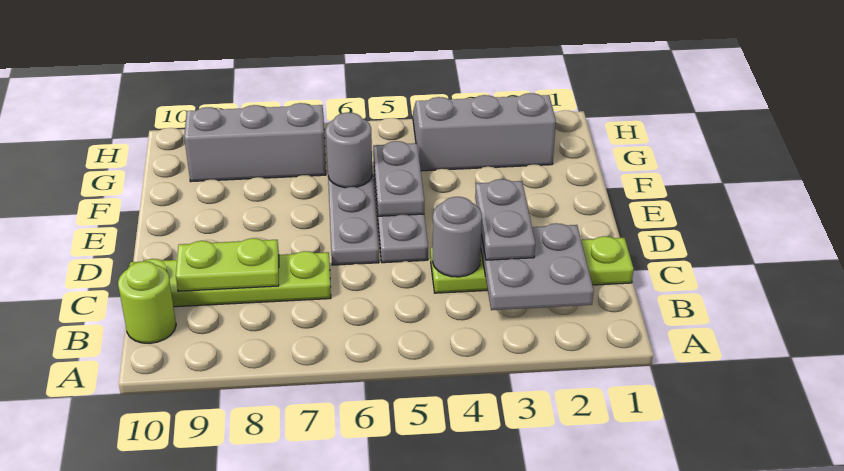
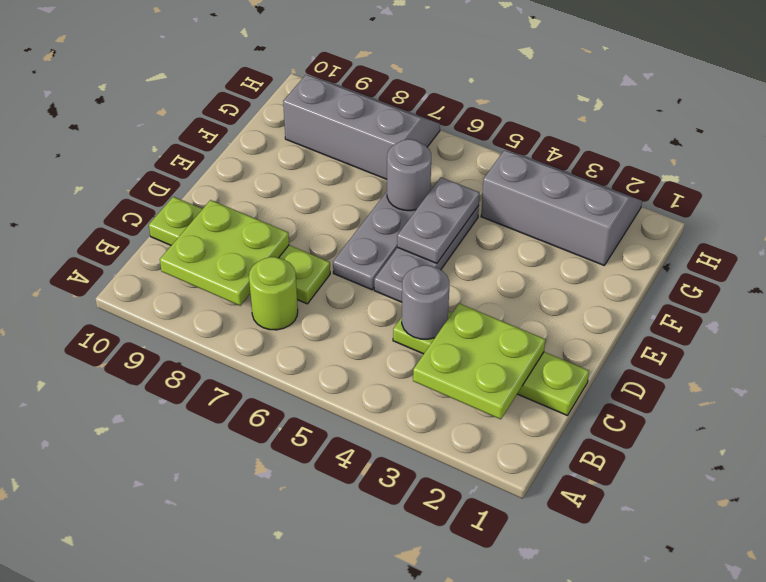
grey 2x2 plate [481,223,594,310] -> lime 2x2 plate [413,303,545,419]
lime 1x1 round brick [118,261,176,343] -> lime 1x1 round brick moved to [249,257,298,330]
grey 1x2 plate [475,179,535,260] -> none
lime 1x2 plate [176,238,279,291] -> lime 2x2 plate [160,200,289,306]

